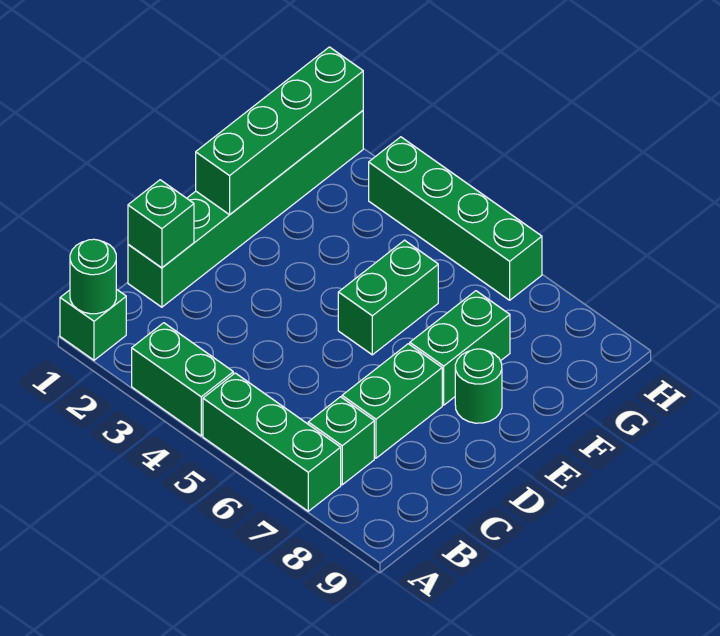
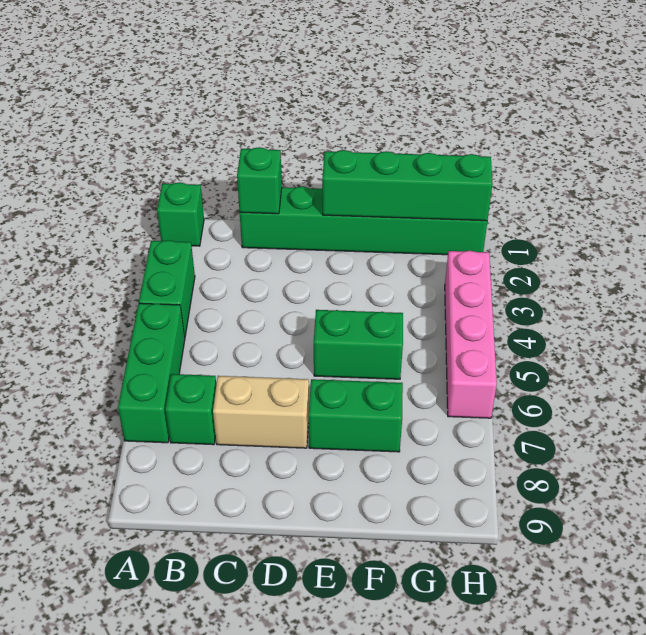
green 1x1 round brick [70,239,116,314] -> none
green 1x2 brick [342,344,442,458] -> tan 1x2 brick [213,376,309,448]
green 1x1 round brick [455,349,502,423] -> none
green 1x4 brick [369,137,542,300] -> pink 1x4 brick [445,251,497,418]

